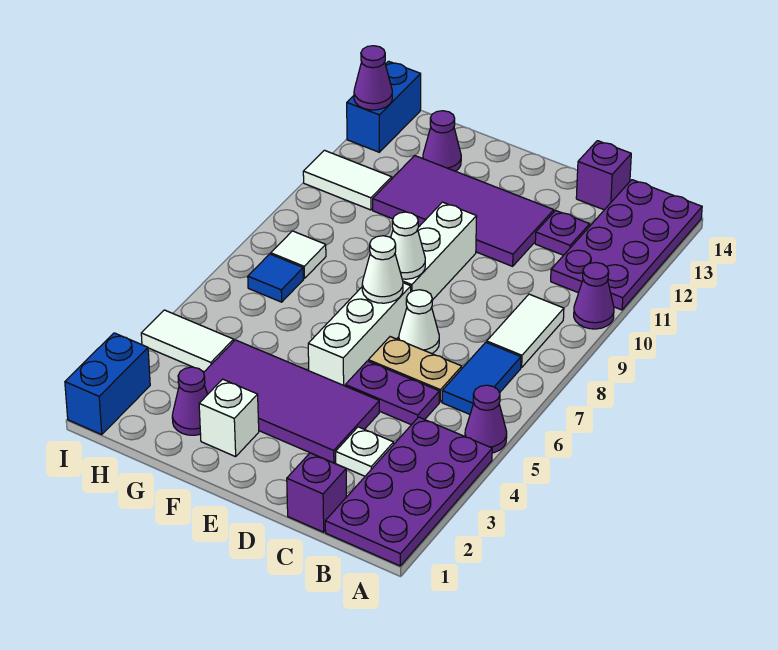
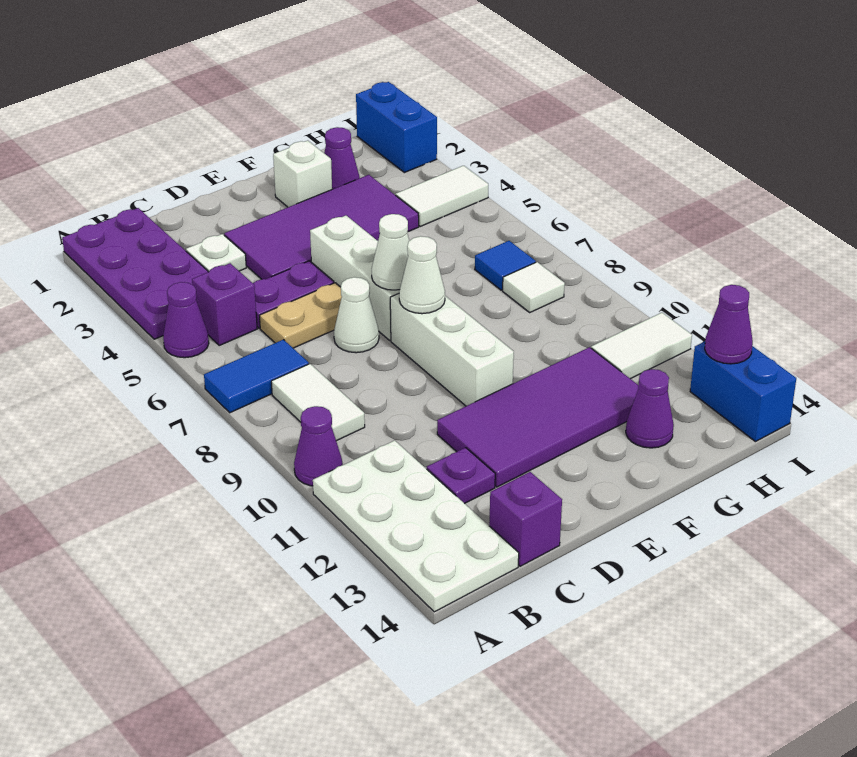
purple 2x4 plate [551,180,702,310] -> white 2x4 plate [313,440,519,612]
blue 1x2 tile [442,342,521,414] -> blue 1x2 tile turned to [204,340,309,413]
purple 1x1 brick [287,453,346,532] -> purple 1x1 brick moved to [192,263,257,345]

